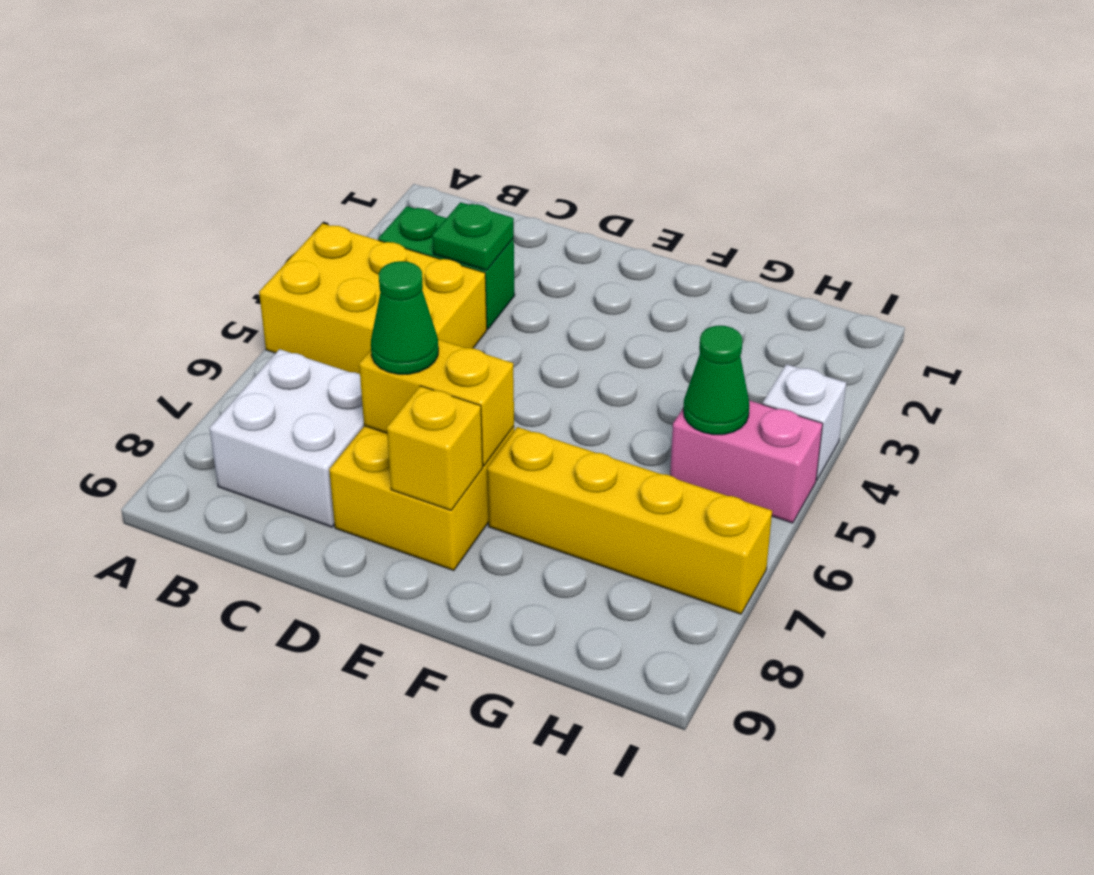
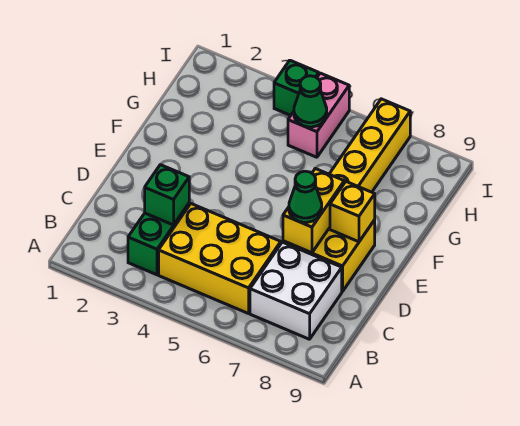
yellow 2x3 brick [259,223,487,374] -> yellow 2x3 brick turned to [159,204,281,314]
green 1x1 plate [432,202,514,270] -> green 1x1 brick [145,165,189,225]
white 1x1 brick [763,364,846,480] -> green 1x1 brick [274,60,319,115]

